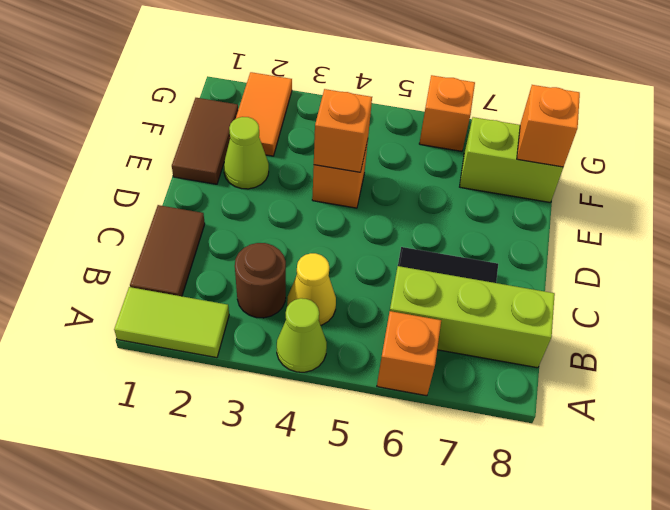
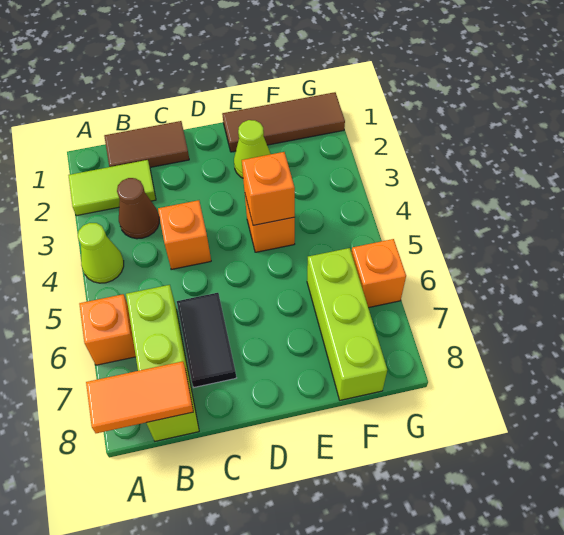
lime 1x2 tile [114,287,229,358] -> lime 1x2 tile turned to [68,160,156,216]
brown 1x1 round brick [235,243,286,318] -> brown 1x1 cone [117,178,159,239]
yellow 1x1 cone [287,253,336,325] -> none
brown 1x2 tile [172,98,238,184] -> brown 1x3 tile [222,92,345,152]
orange 1x2 tile [236,72,292,156] -> orange 1x2 tile moved to [86,361,193,433]
lime 1x2 brick [460,117,563,203] -> lime 1x3 brick [307,248,387,400]
orange 1x1 brick [517,85,580,167] -> orange 1x1 brick moved to [158,200,211,270]

